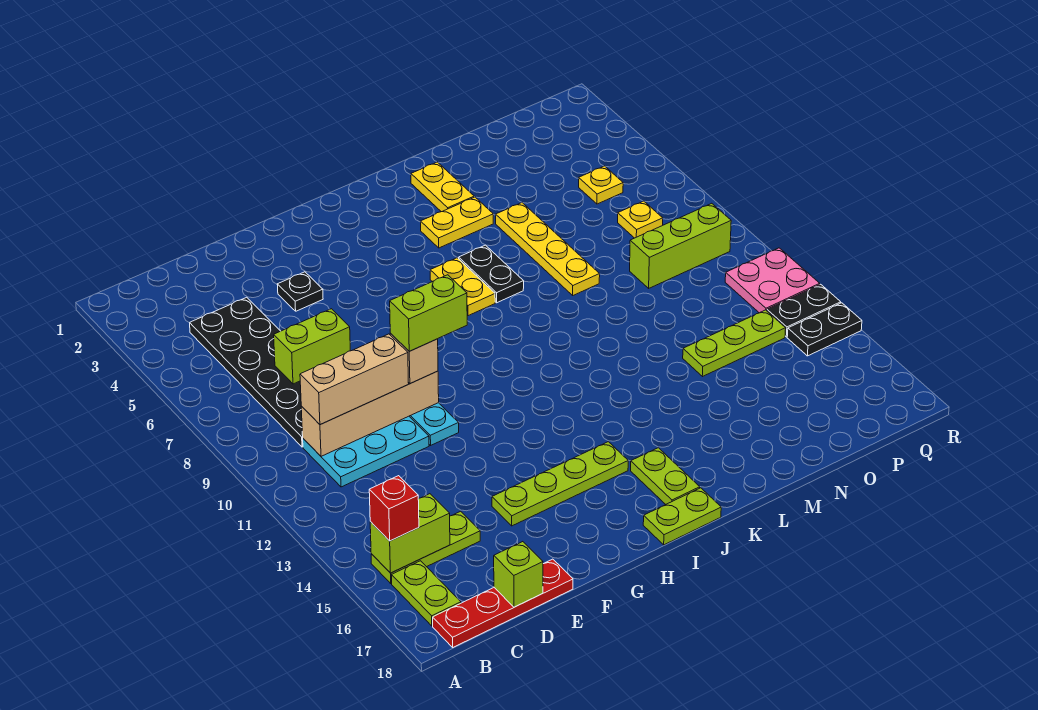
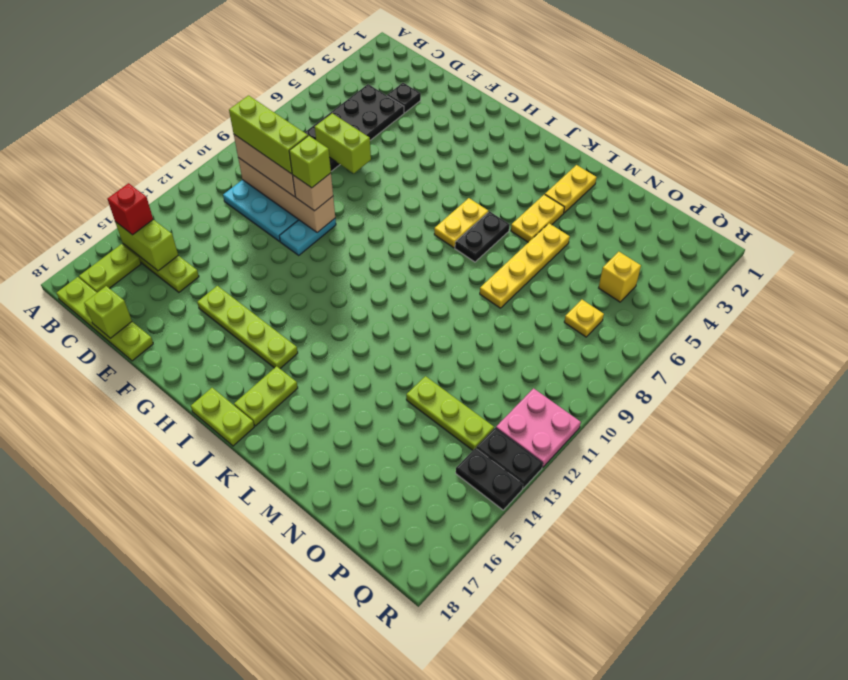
red 1x4 plate [433,559,573,647] -> lime 1x4 plate [56,277,153,361]
black 1x1 plate [277,272,323,311] -> black 1x1 plate moved to [387,83,421,113]
lime 1x2 brick [390,275,467,351] -> lime 1x1 brick [289,136,331,188]
yellow 1x2 plate [421,197,493,248] -> yellow 1x2 plate turned to [511,194,564,242]
lime 1x3 brick [630,203,731,288] -> lime 1x3 brick moved to [229,95,308,174]
yellow 1x1 plate [579,166,623,204] -> yellow 1x1 brick [599,252,641,302]

